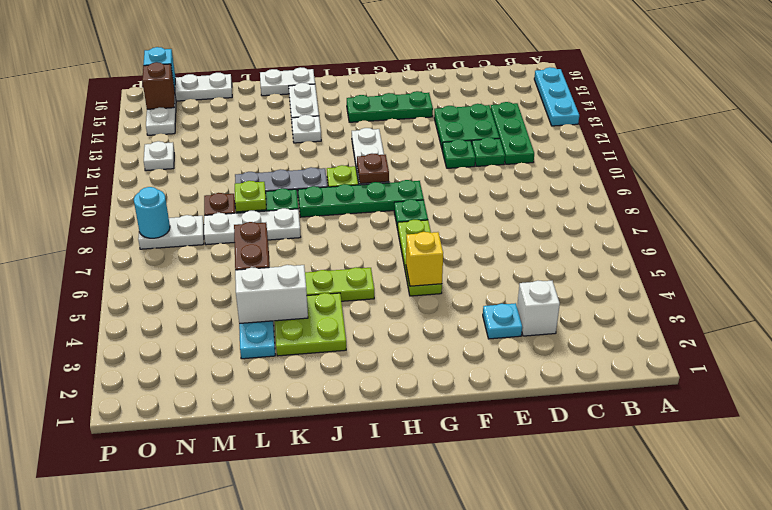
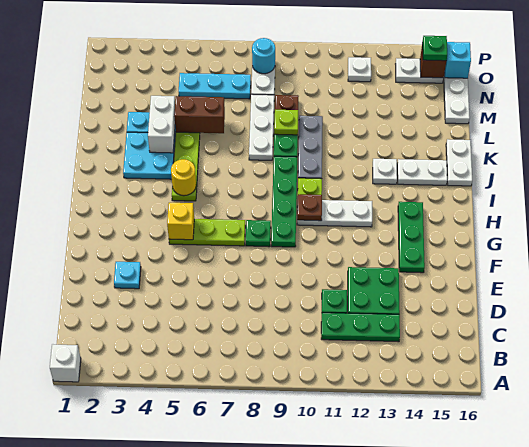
cyan 1x3 plate [534,67,579,126] -> cyan 1x3 plate moved to [179,73,251,99]
white 1x1 brick [517,280,560,336] -> white 1x1 brick moved to [50,344,81,382]
green 1x1 plate [442,139,475,168] -> green 1x1 plate moved to [423,36,447,61]
none -> yellow 1x1 round brick [171,159,196,196]
lime 2x2 plate [275,293,346,356] -> cyan 2x2 plate [123,132,175,179]

